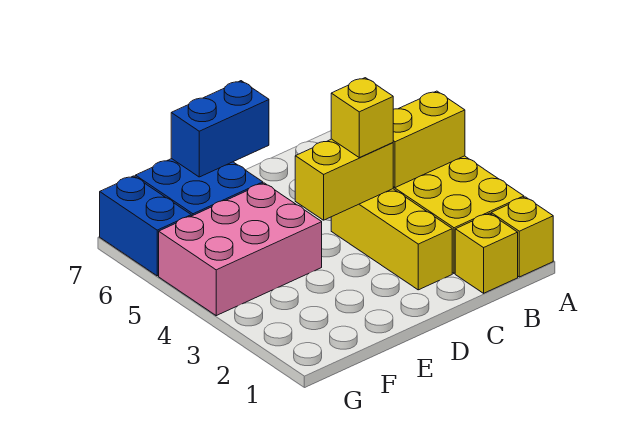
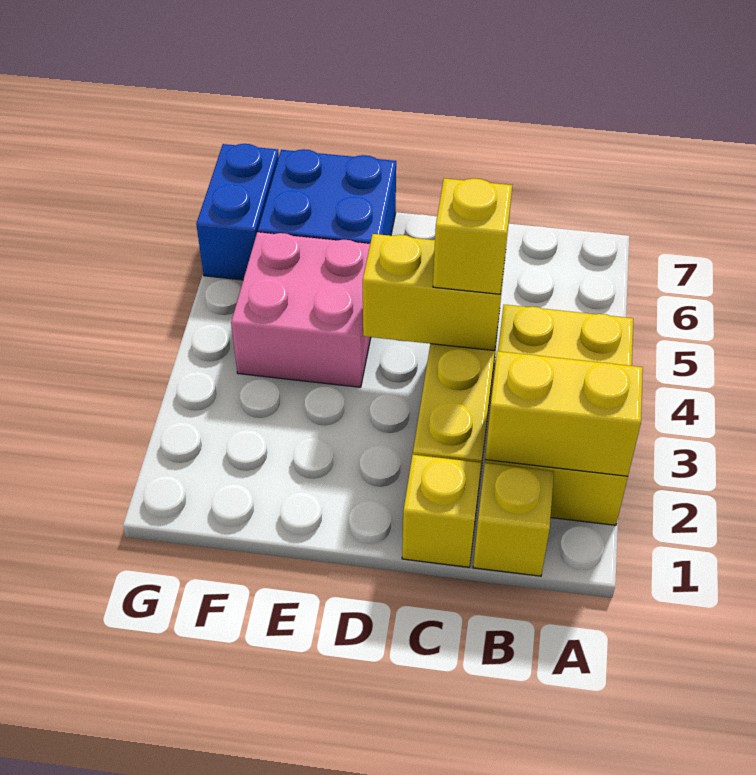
yellow 1x1 brick [491,197,553,277] -> yellow 1x1 brick moved to [402,455,481,567]
yellow 1x2 brick [393,91,465,188] -> yellow 1x2 brick moved to [485,351,643,476]
blue 1x2 brick [171,81,269,177] -> none
pink 2x3 brick [159,183,322,316] -> pink 2x2 brick [231,232,371,387]

